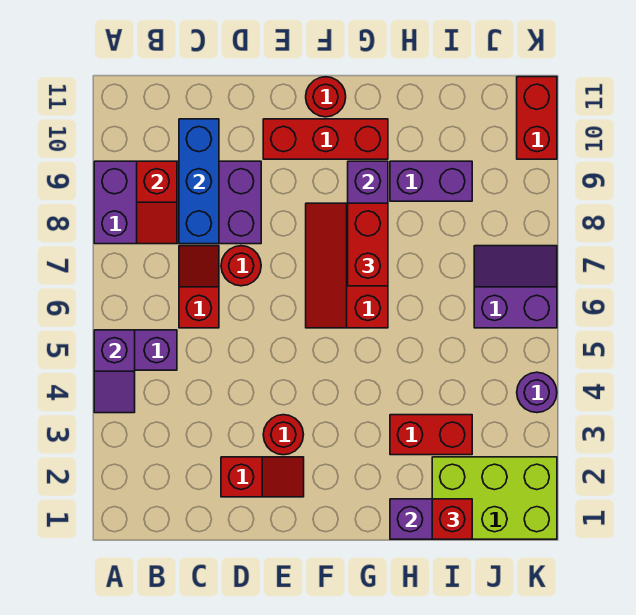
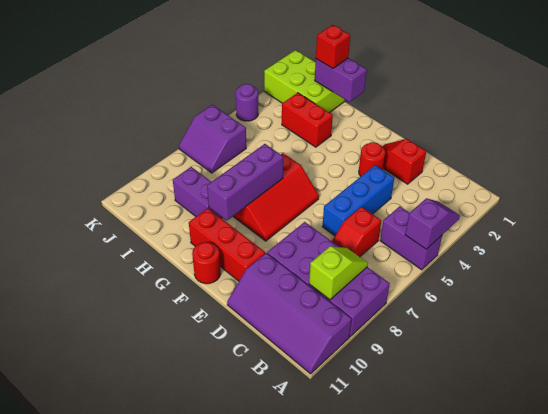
none -> purple 2x4 slope [227,253,352,374]
red 1x2 slope [137,161,177,244] -> lime 1x2 slope [309,246,368,300]
blue 1x3 brick [179,119,219,244] -> blue 1x3 brick moved to [322,165,394,236]
red 1x1 round brick [221,246,261,286] -> none
red 1x2 brick [348,203,388,286] -> none
red 1x2 brick [517,77,557,159] -> none

